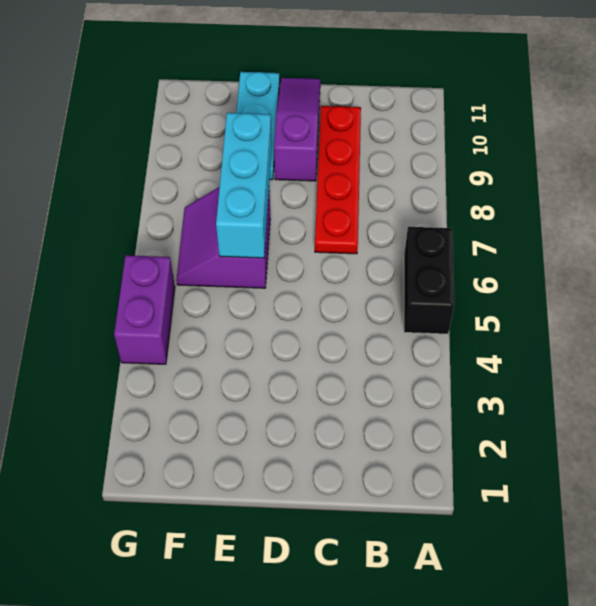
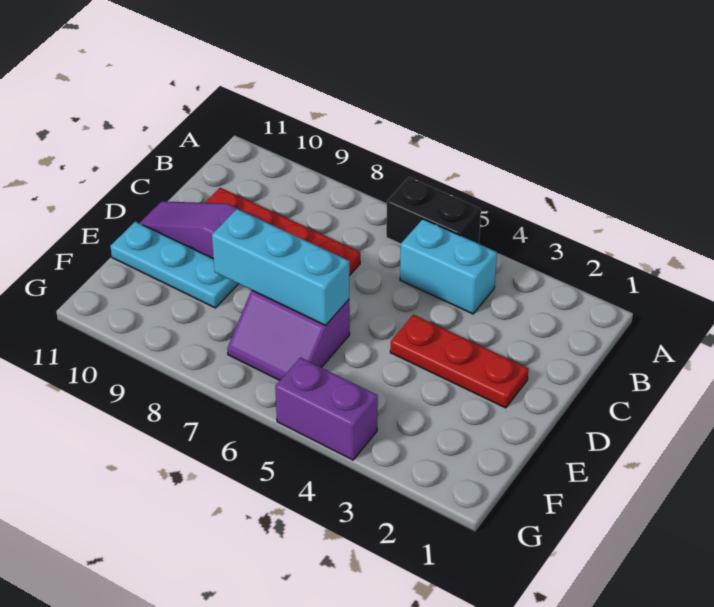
none -> cyan 1x2 brick [400,219,497,314]
none -> red 1x3 plate [390,315,529,408]

